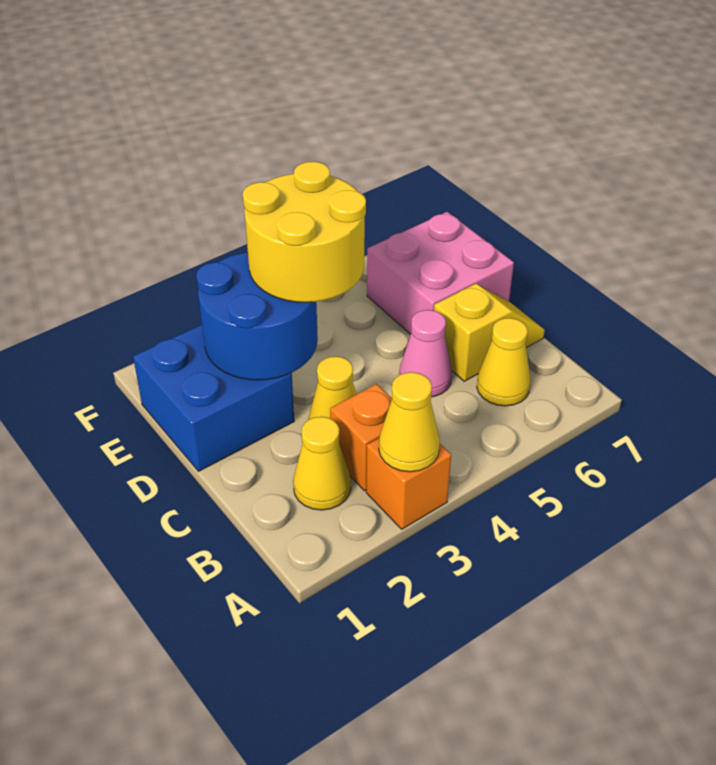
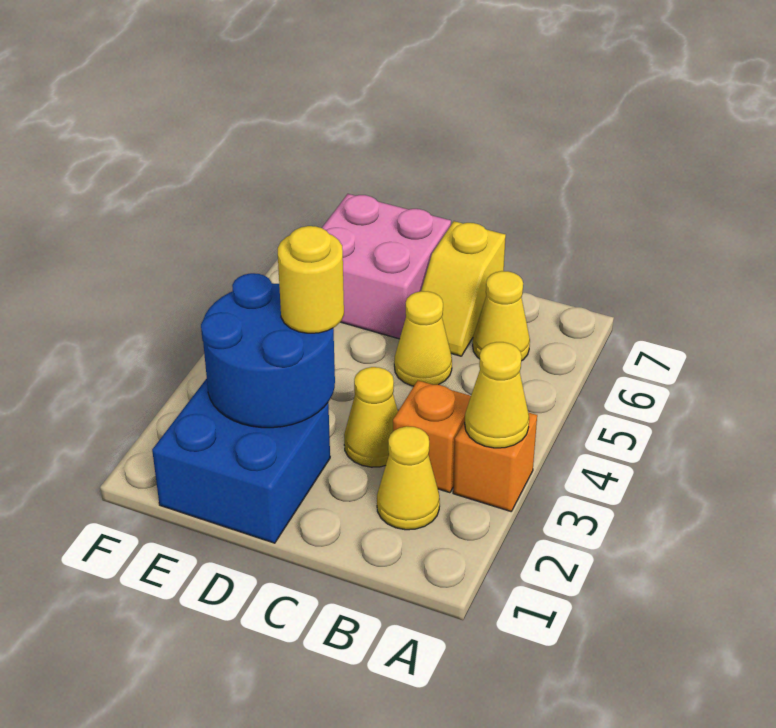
pink 1x1 cone [399,310,452,397] -> yellow 1x1 cone [394,291,452,386]
yellow 1x2 slope [434,284,545,381] -> yellow 1x2 slope turned to [421,221,506,356]
yellow 2x2 round brick [243,162,366,302] -> yellow 1x1 round brick [278,226,344,333]

